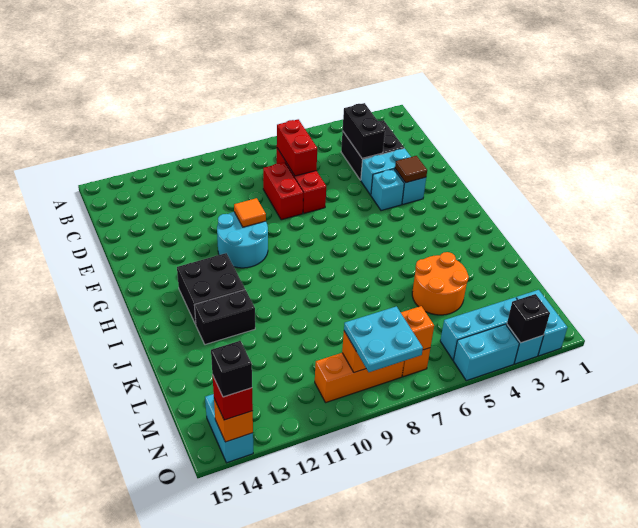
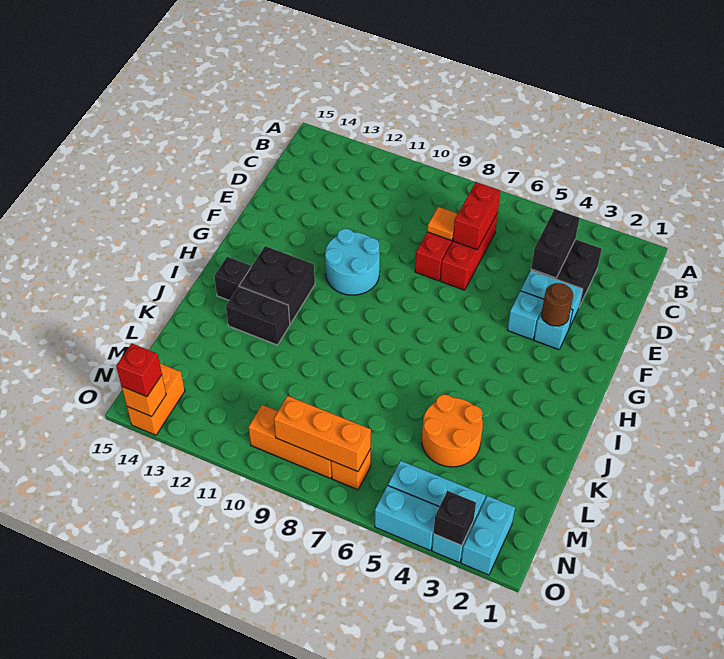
brown 1x1 tile [395,156,427,183] -> brown 1x1 round brick [541,283,573,326]
orange 1x1 tile [234,198,266,227] -> orange 1x1 tile moved to [427,207,458,241]
cyan 2x2 plate [344,306,423,372] -> none
cyan 1x2 brick [205,394,253,463] -> orange 1x2 brick [127,364,185,435]
black 1x1 brick [211,341,252,397] -> black 1x1 brick moved to [214,257,251,300]

